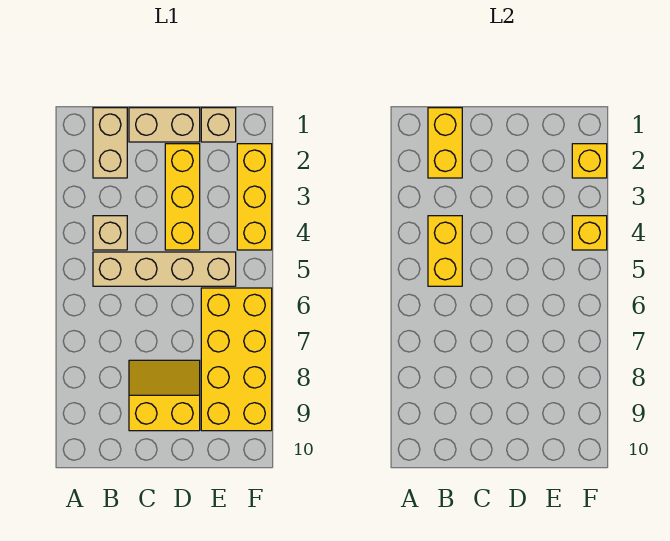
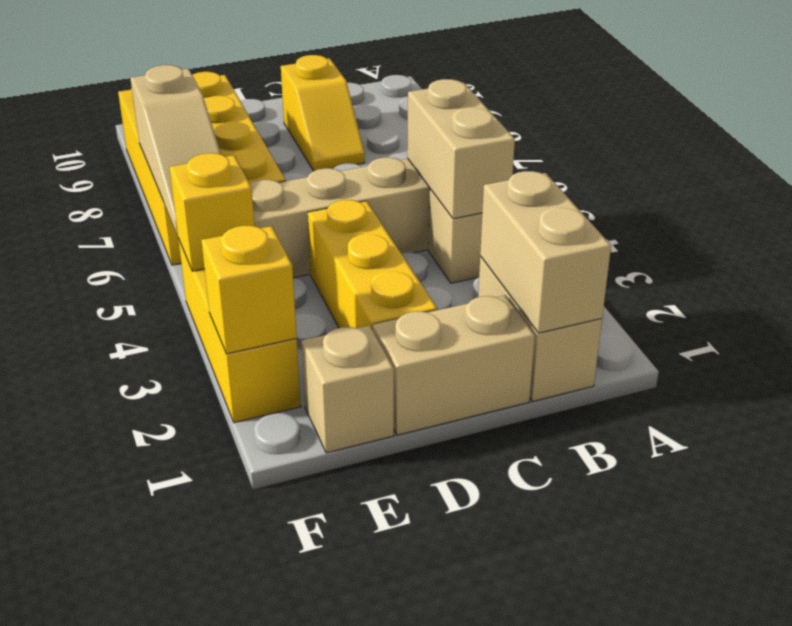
yellow 1x2 brick [428,108,462,178] -> tan 1x2 brick [480,171,611,333]
yellow 1x2 brick [428,216,462,286] -> tan 1x2 brick [407,79,515,219]
yellow 2x2 slope [129,360,200,431] -> yellow 1x2 slope [281,55,365,171]
none -> tan 1x3 slope [130,65,221,234]

